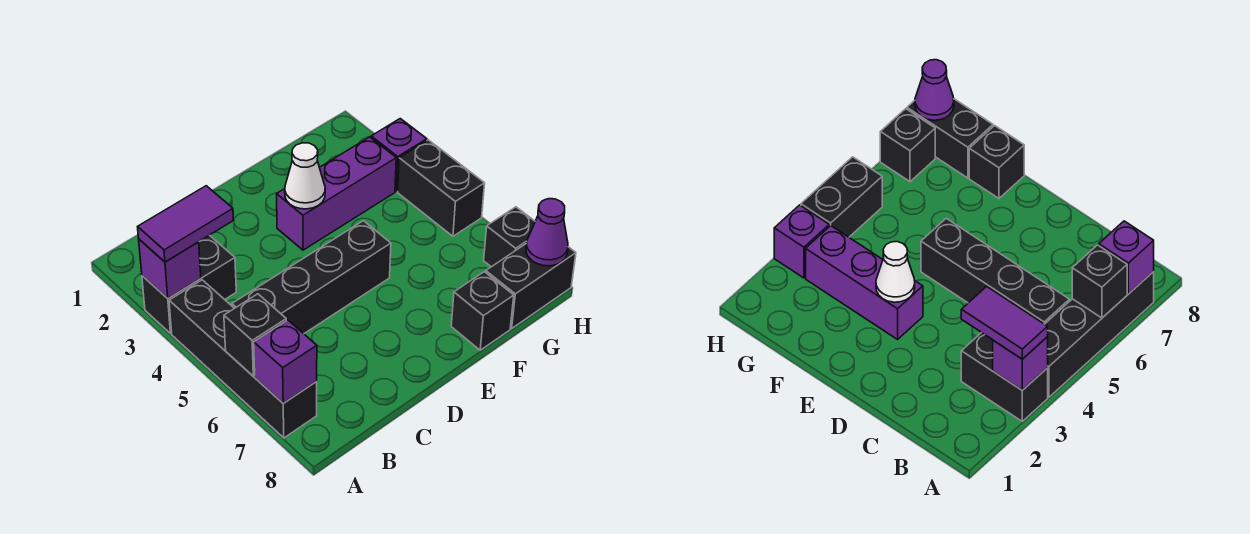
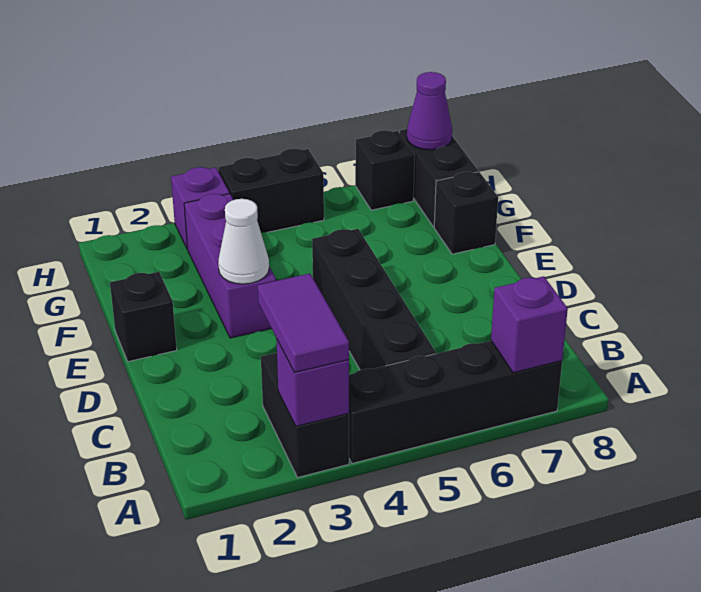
black 1x1 brick [224,294,286,376] -> black 1x1 brick moved to [110,272,177,362]

